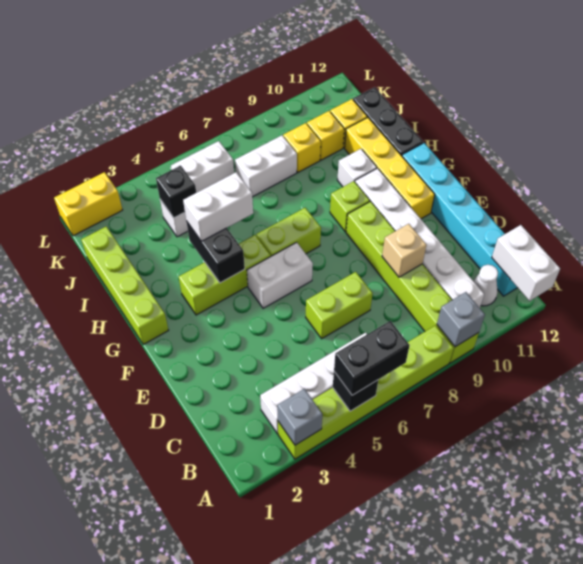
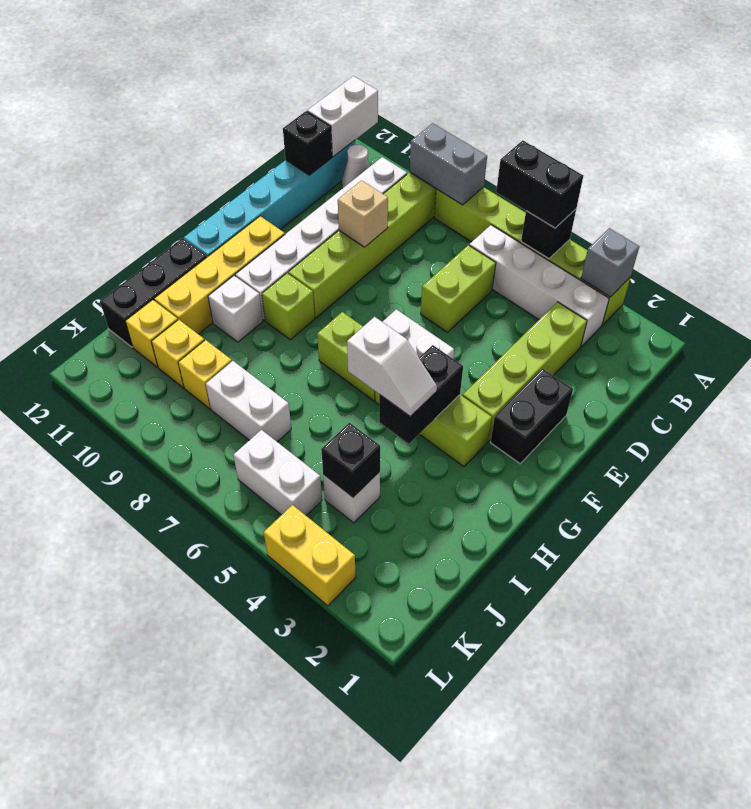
grey 1x1 brick [437,292,485,347] -> grey 1x2 brick [410,123,487,205]
none -> black 1x1 brick [283,111,332,175]
lime 1x2 brick [306,272,373,339] -> lime 1x2 brick turned to [421,245,496,332]
none -> black 1x2 brick [490,369,573,464]
lime 1x4 brick [81,226,169,344] -> lime 1x4 brick moved to [463,302,587,441]
white 1x2 brick [183,172,253,242] -> white 1x2 slope [347,317,437,417]
yellow 1x2 brick [54,172,122,236] -> yellow 1x2 brick moved to [264,505,356,606]

